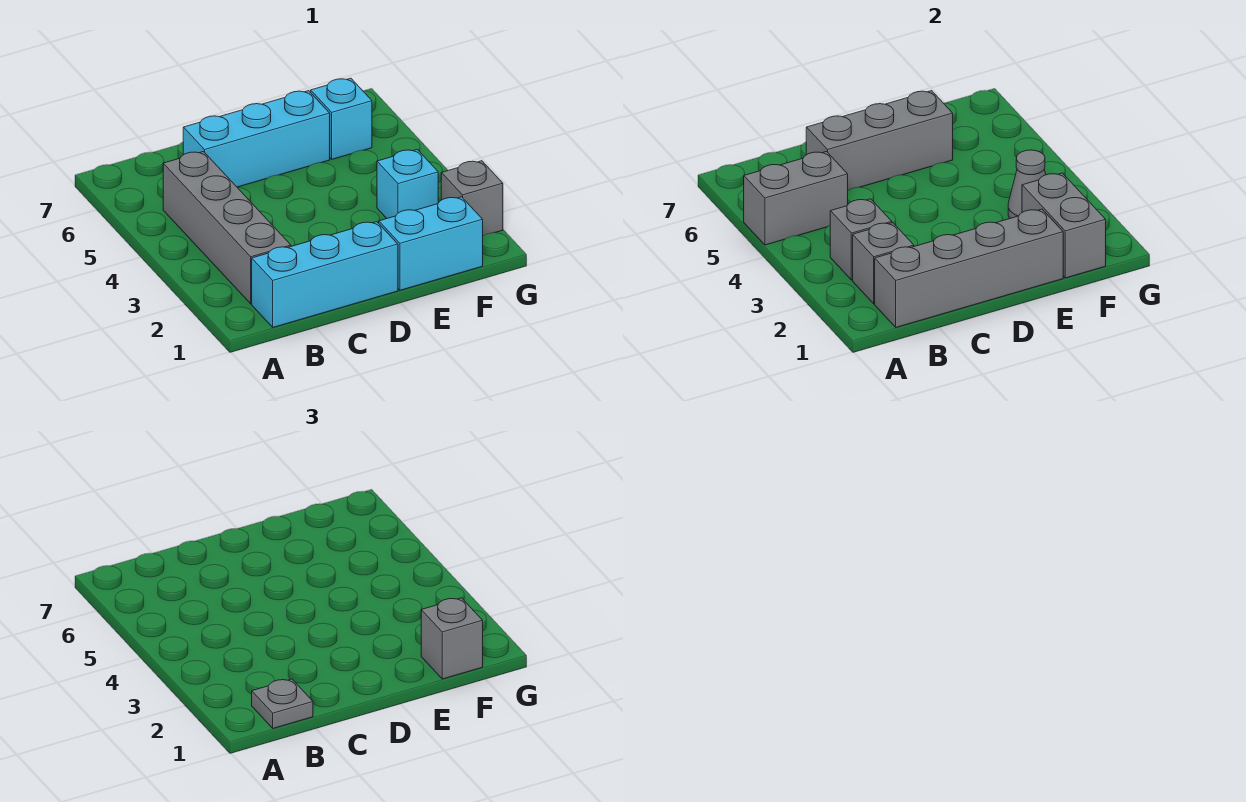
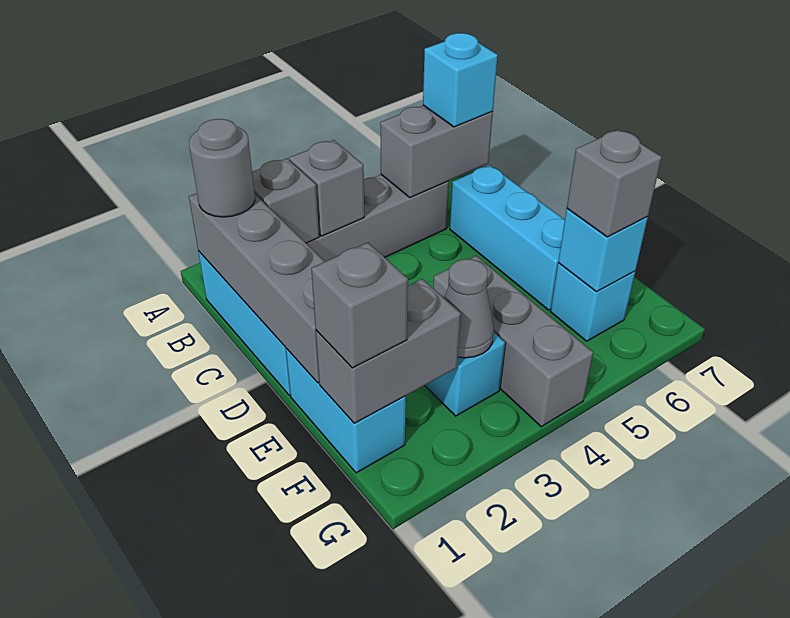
grey 1x2 brick [744,152,848,245] -> grey 1x2 brick turned to [380,105,493,197]
grey 1x1 plate [252,679,313,728] -> grey 1x1 round brick [189,119,255,217]
none -> cyan 1x1 brick [423,33,498,127]
grey 1x3 brick [806,91,953,190] -> grey 1x3 brick moved to [433,256,593,427]
none -> cyan 1x1 brick [558,209,648,292]
grey 1x1 brick [441,161,503,236] -> grey 1x1 brick moved to [567,130,662,237]

